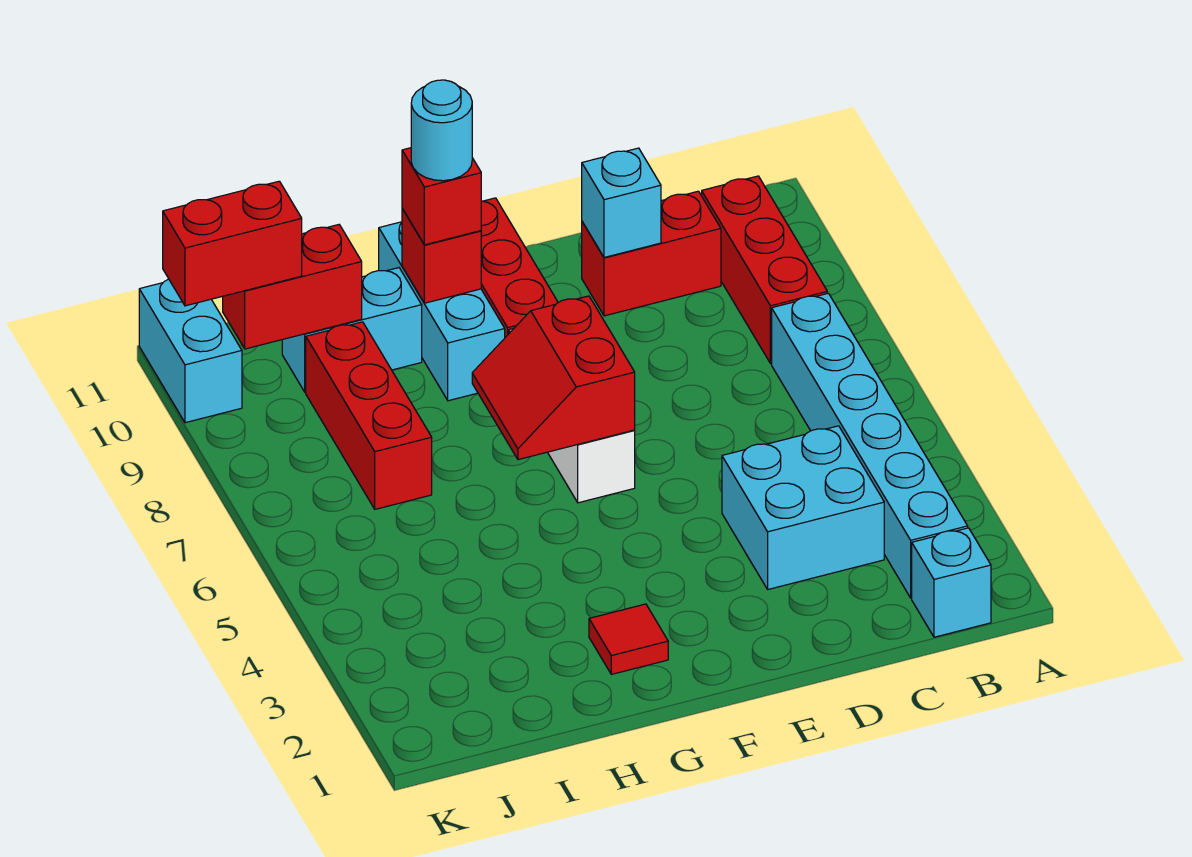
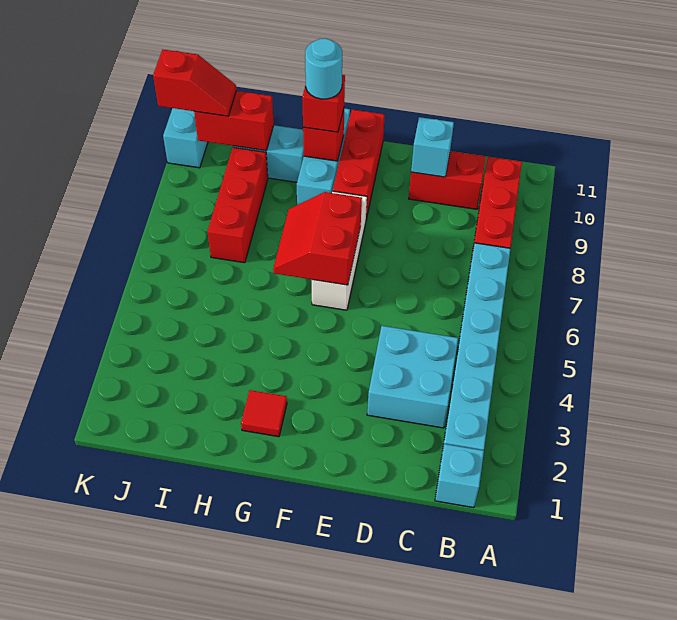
red 1x2 brick [163,181,302,306] -> red 1x2 slope [153,50,236,116]

